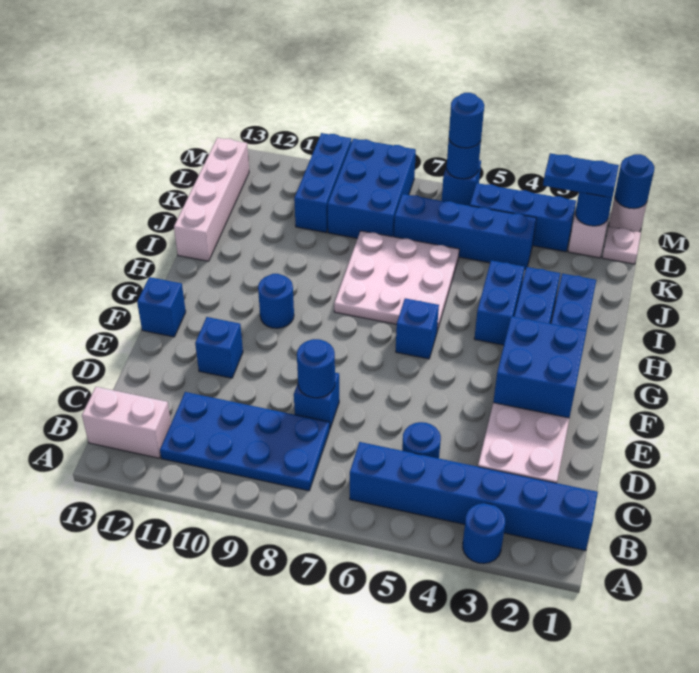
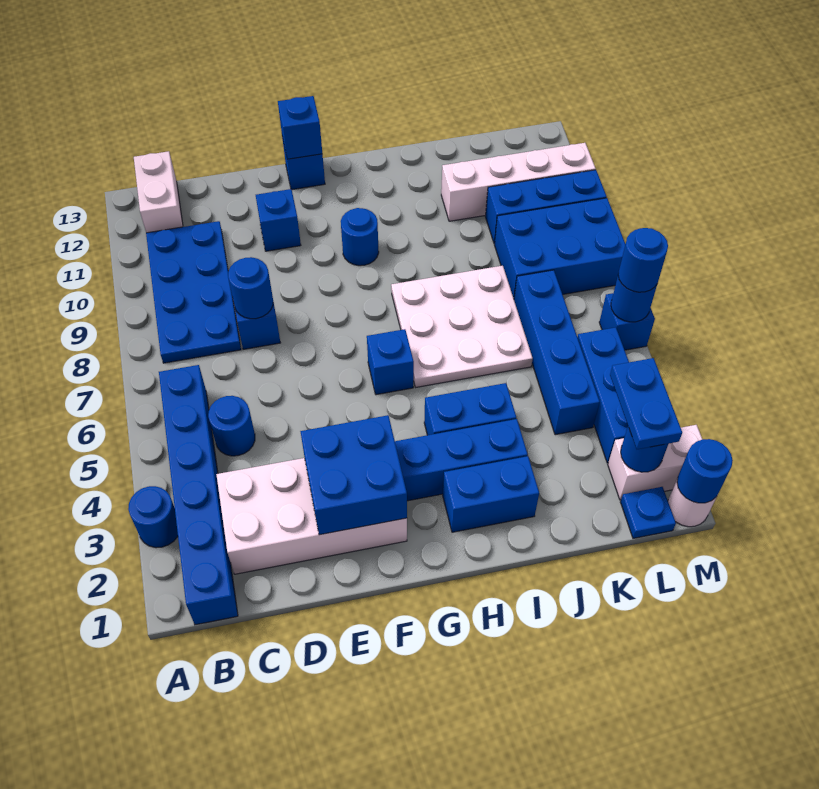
none -> blue 1x1 brick [278,96,322,159]
white 1x4 brick [174,138,249,261] -> white 1x4 brick moved to [441,143,596,221]
white 1x1 plate [602,227,641,264] -> blue 1x1 plate [621,487,676,538]

